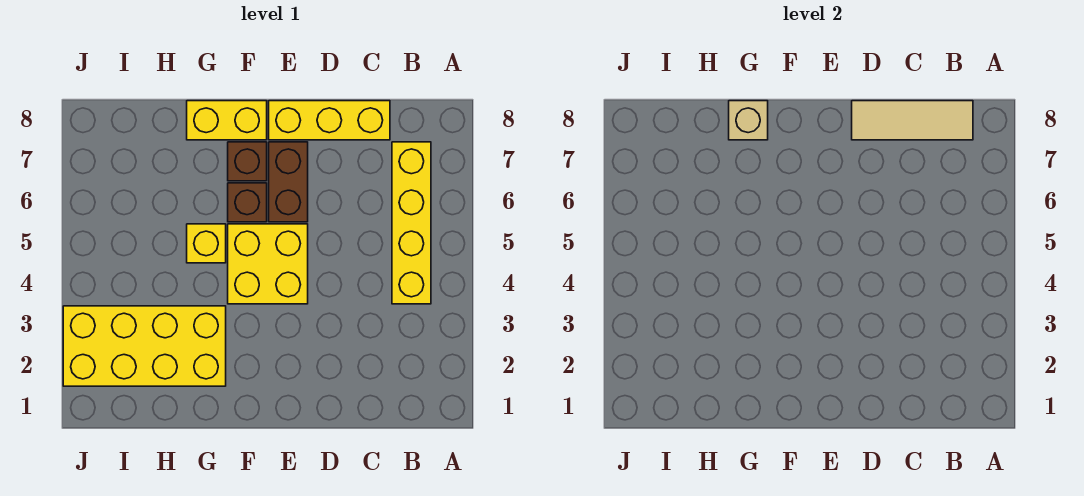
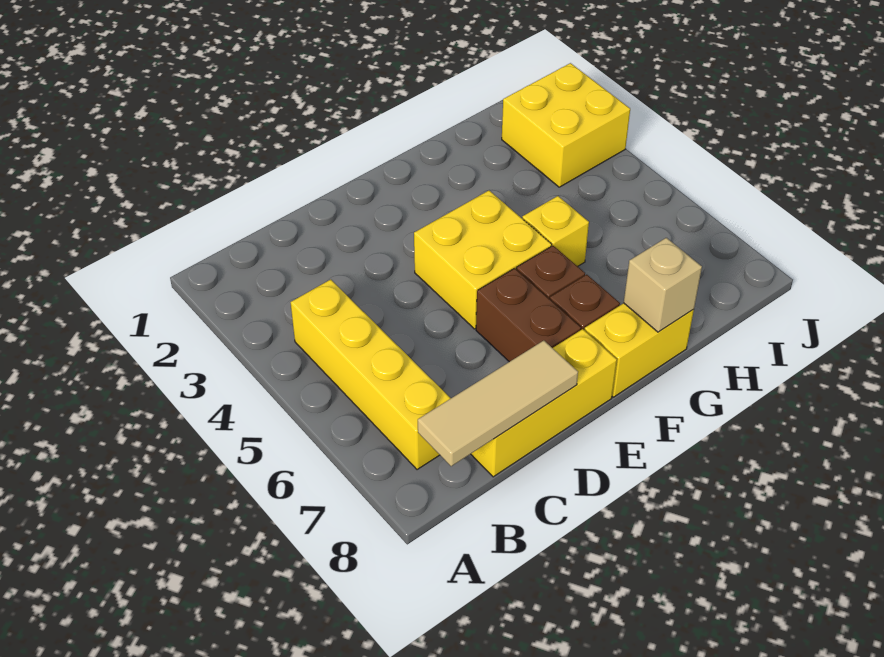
yellow 2x4 brick [63,306,226,386] -> yellow 2x2 brick [502,63,630,187]

